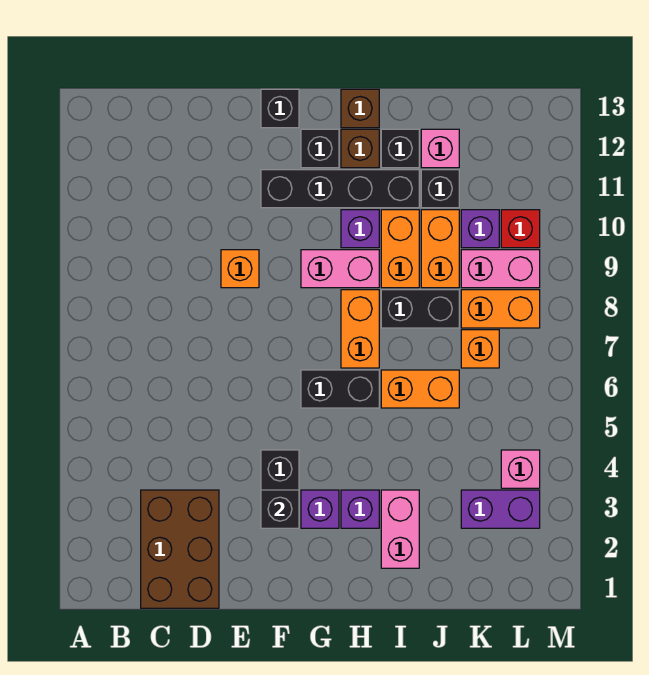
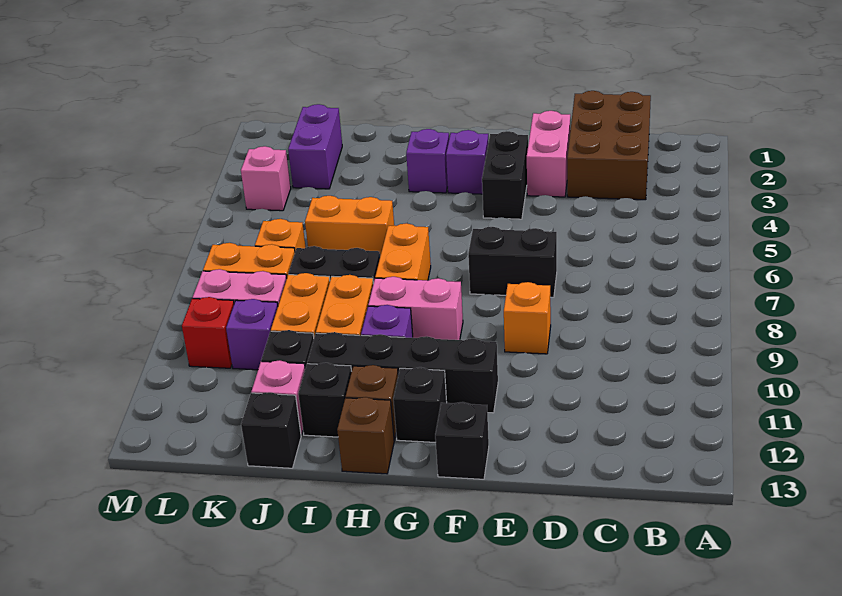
black 1x1 brick [261,490,299,528] -> black 1x1 brick moved to [241,392,301,468]
black 1x2 brick [301,370,379,408] -> black 1x2 brick moved to [468,227,557,297]
pink 1x2 brick [381,490,419,568] -> pink 1x2 brick moved to [527,111,570,197]
purple 1x2 brick [461,490,540,528] -> purple 1x2 brick turned to [288,104,342,189]

